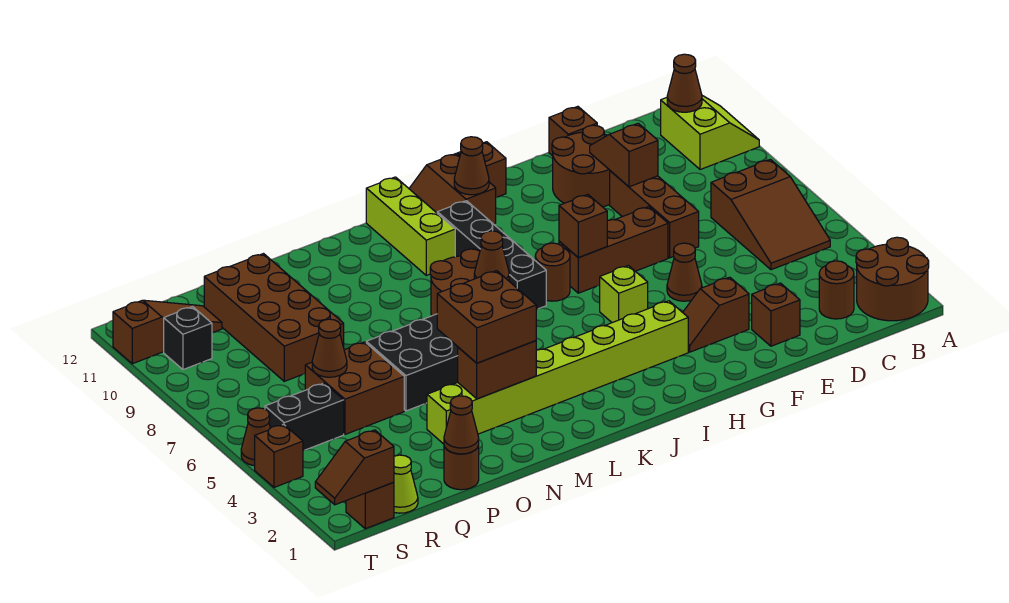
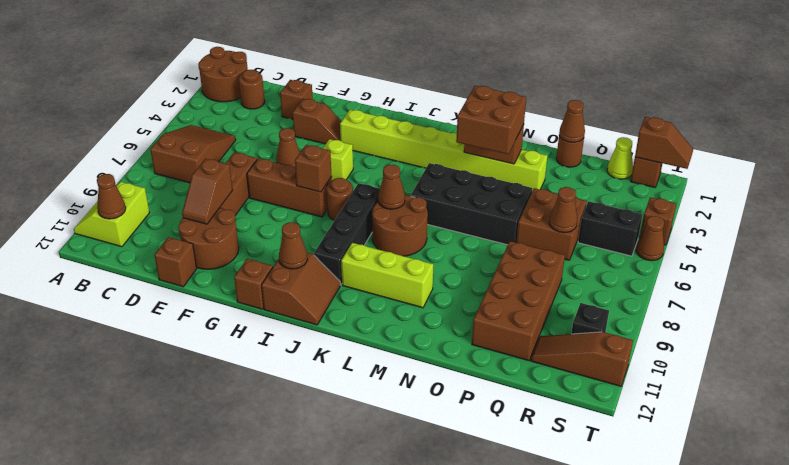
lime 1x3 brick [366,177,455,275] -> lime 1x3 brick turned to [341,243,433,308]

